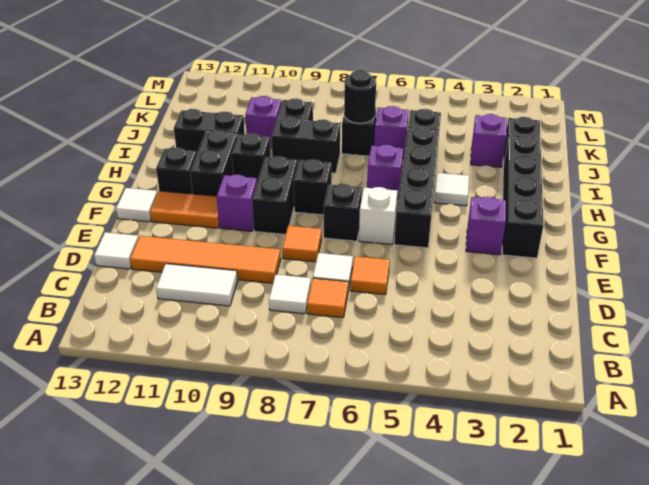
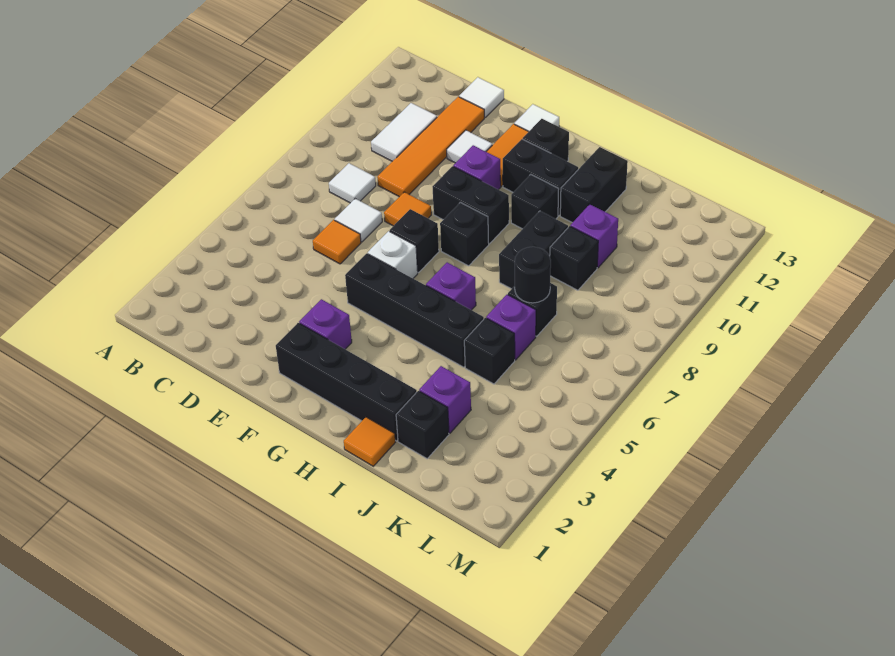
orange 1x1 tile [307,278,348,318] -> orange 1x1 tile moved to [344,417,395,466]
white 1x1 tile [434,173,469,206] -> white 1x1 tile moved to [447,130,492,163]

